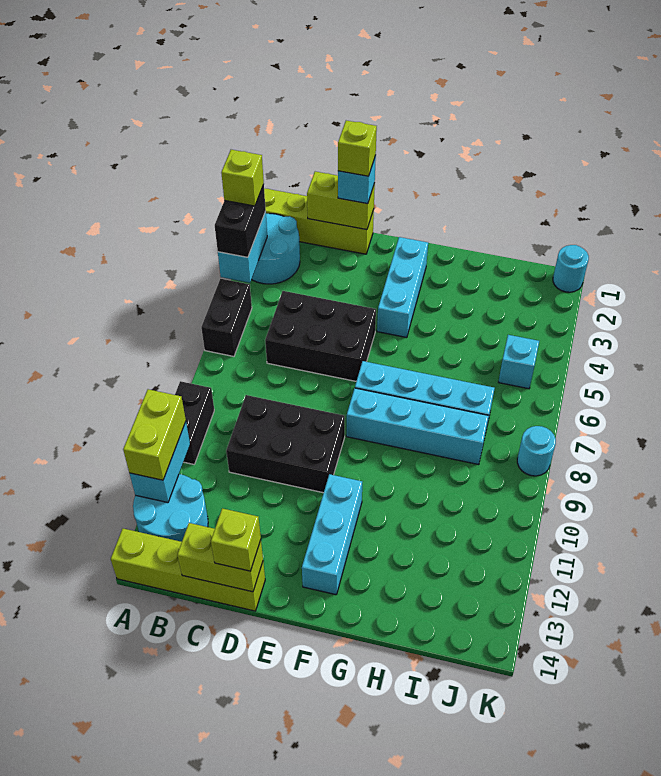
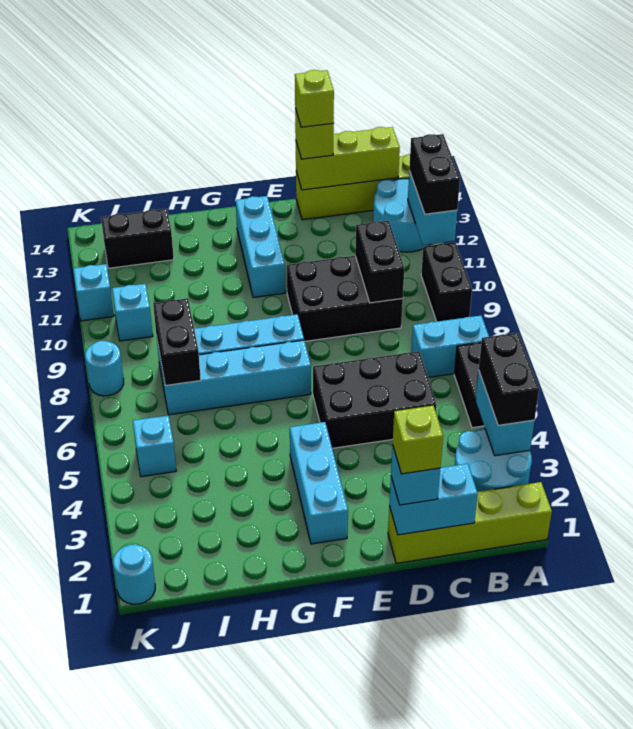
lime 1x1 brick [221,150,264,206] -> lime 1x1 brick moved to [295,70,334,127]
none -> cyan 1x2 brick [411,316,489,378]
lime 1x2 brick [123,389,186,480] -> black 1x2 brick [409,134,460,214]
lime 1x2 brick [307,172,375,230] -> cyan 1x2 brick [389,464,478,535]
none -> black 1x2 brick [355,221,404,303]
lime 1x2 brick [178,523,263,592] -> lime 1x3 brick [296,127,400,190]
none -> black 1x2 brick [153,298,201,386]
none -> black 1x2 brick [101,209,174,268]
none -> cyan 1x1 brick [112,284,153,341]
none -> cyan 1x1 brick [73,264,114,321]

